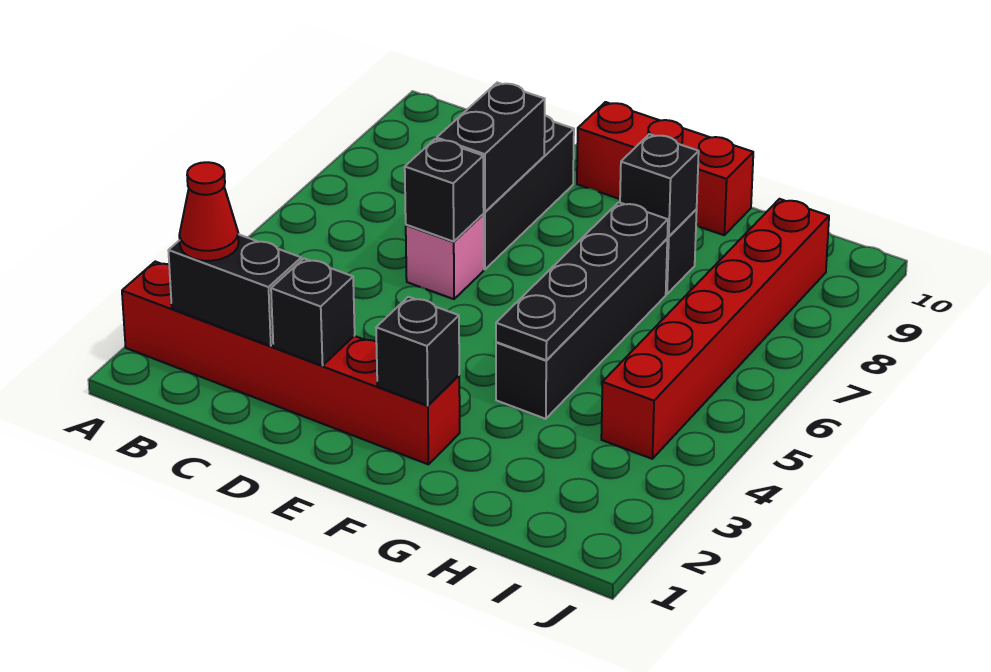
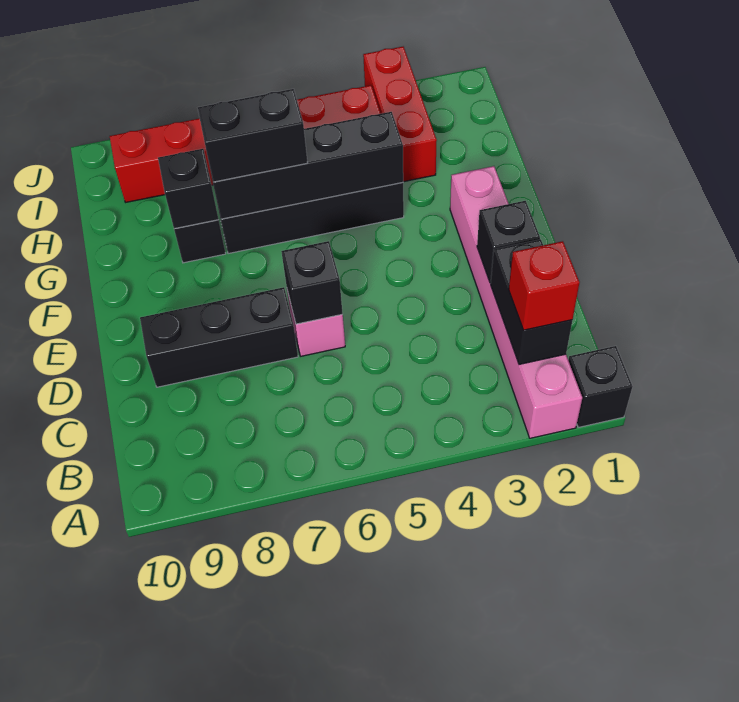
red 1x6 brick [122,262,460,464] -> pink 1x6 brick [450,166,582,438]
red 1x1 cone [179,162,239,261] -> red 1x1 brick [509,241,580,330]
black 1x2 brick [437,83,545,212] -> black 1x2 brick moved to [198,89,308,182]
red 1x3 brick [577,102,753,235] -> red 1x3 brick moved to [363,47,437,182]
black 1x1 brick [376,297,459,405] -> black 1x1 brick moved to [568,346,633,427]
black 1x4 plate [496,202,668,360] -> black 1x4 brick [209,112,403,219]

